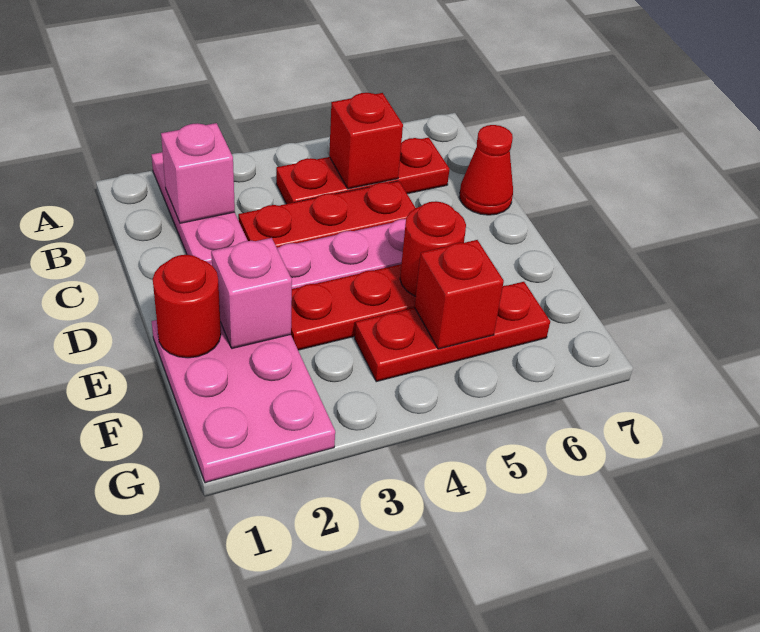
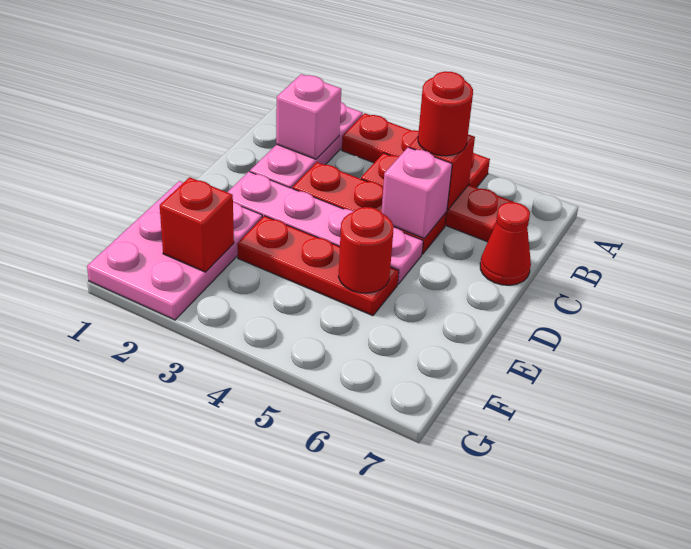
red 1x1 round brick [153,255,221,358] -> red 1x1 round brick moved to [418,71,473,156]
pink 1x1 brick [211,238,292,348] -> pink 1x1 brick moved to [382,147,452,239]
red 1x3 plate [355,282,550,382] -> red 1x3 plate moved to [342,113,490,188]
red 1x1 brick [415,240,504,349] -> red 1x1 brick moved to [160,177,234,272]

